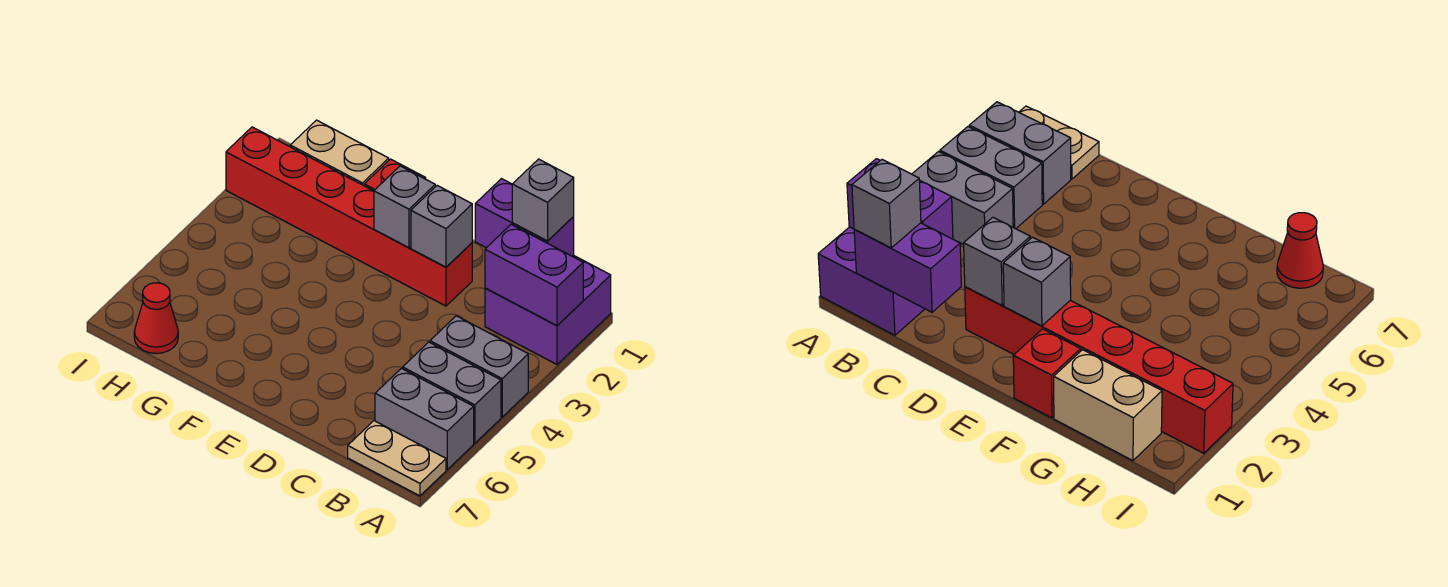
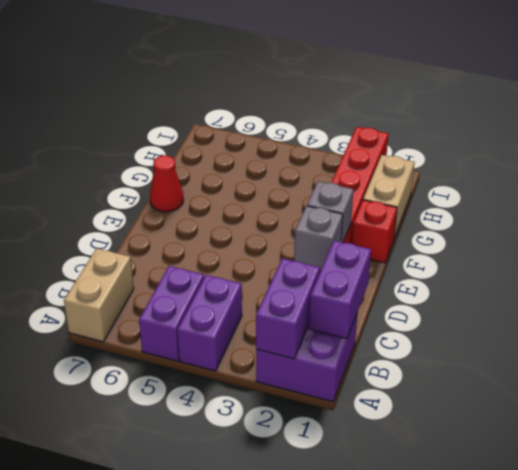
grey 1x2 brick [430,316,528,417] -> purple 1x2 brick [177,275,242,371]
grey 1x2 brick [403,342,501,443] -> purple 1x2 brick [139,266,204,361]
grey 1x2 brick [375,368,474,469] -> none
tan 1x2 plate [348,421,446,496] -> tan 1x2 brick [64,248,134,342]
grey 1x1 brick [512,159,574,241] -> none
red 1x1 cone [134,283,178,354] -> red 1x1 cone moved to [150,156,184,212]

